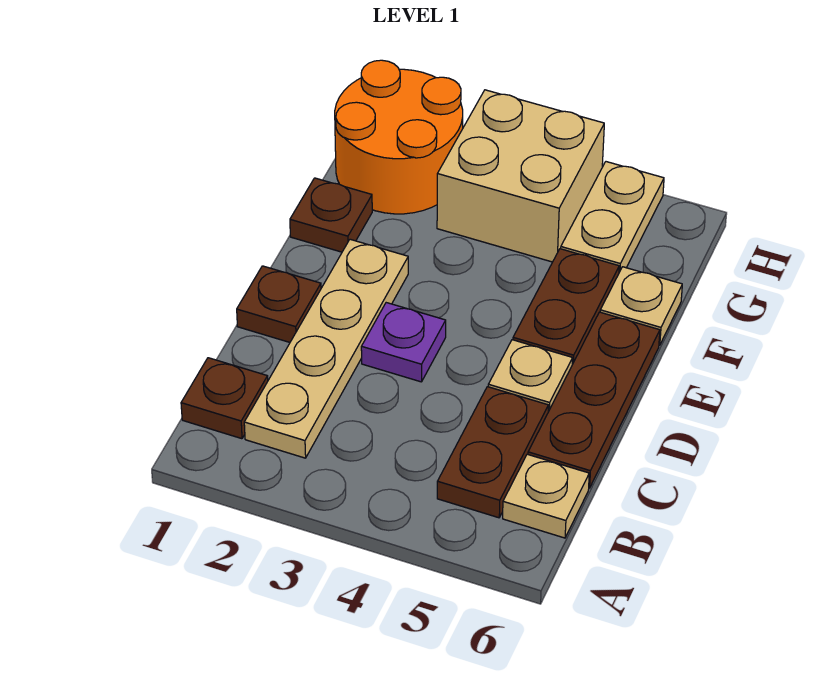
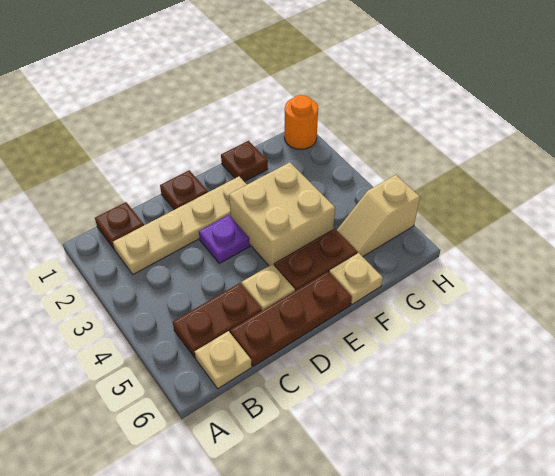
orange 2x2 round brick [335,60,463,214] -> orange 1x1 round brick [284,95,318,149]
tan 2x2 brick [437,90,604,262] -> tan 2x2 brick moved to [229,162,335,266]
tan 1x2 plate [561,162,664,272] -> tan 1x2 slope [337,175,420,257]

